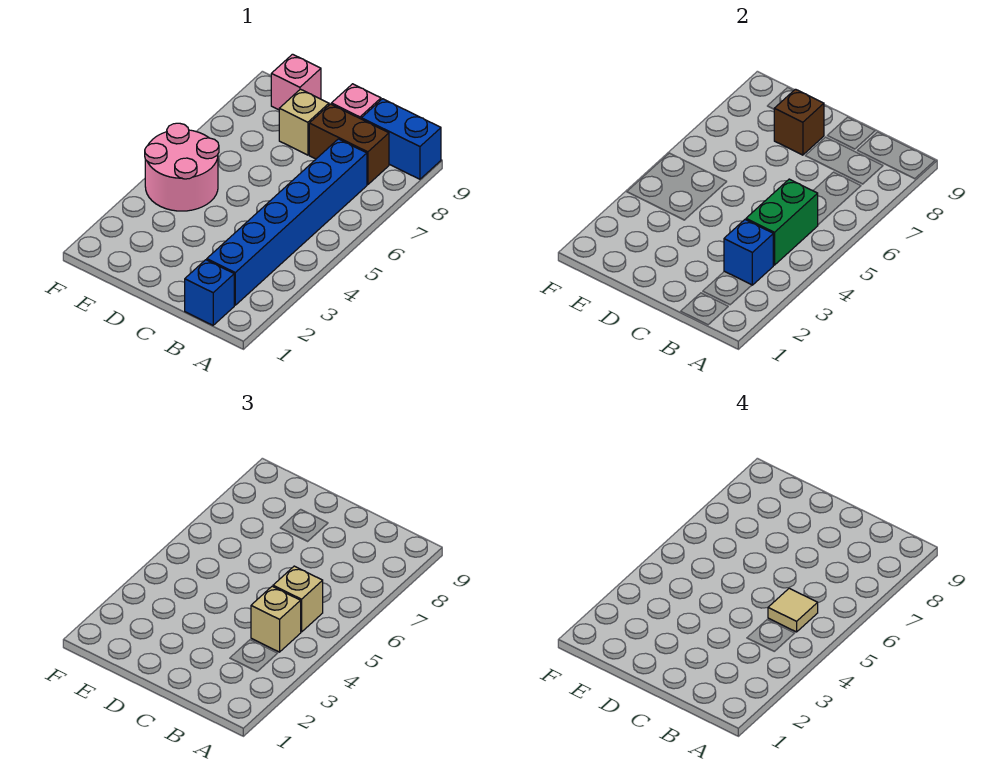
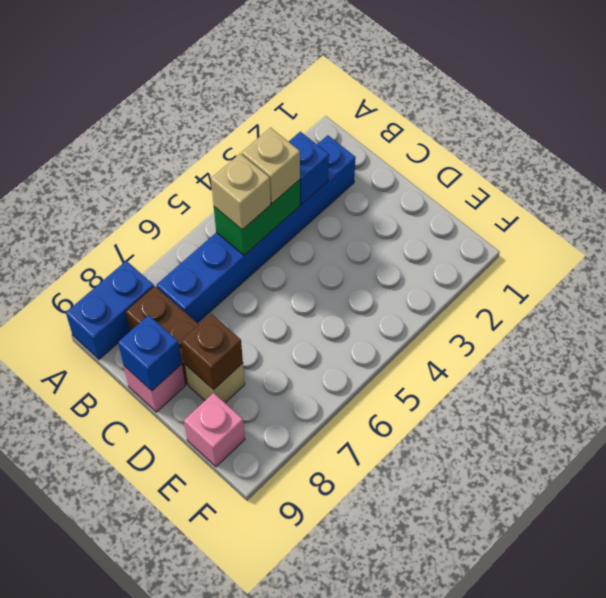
blue 1x2 brick [361,99,441,179] -> blue 1x2 brick turned to [66,261,154,359]
blue 1x1 brick [185,260,234,325] -> blue 1x1 brick moved to [118,315,182,391]
tan 1x1 tile [768,588,818,632] -> none
pink 2x2 round brick [145,123,219,211] -> none

